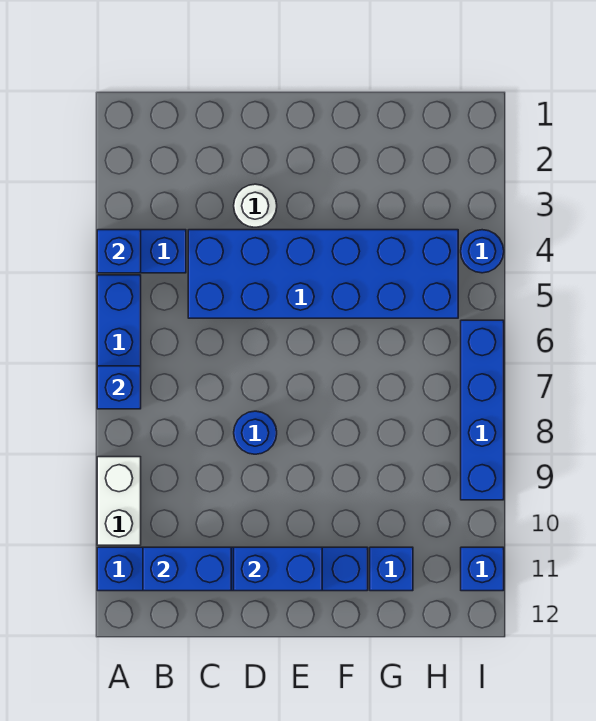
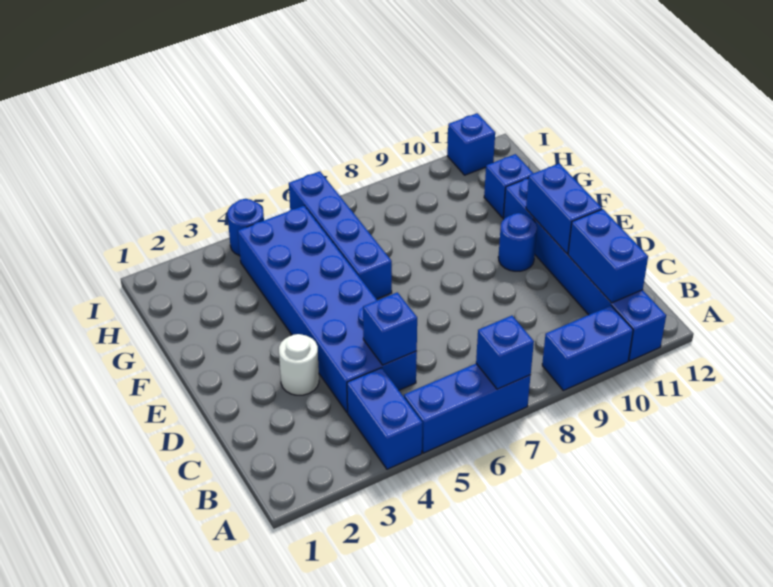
blue 1x1 brick [97,230,141,273] -> blue 1x1 brick moved to [363,292,417,365]
white 1x2 brick [97,457,141,545] -> blue 1x2 brick [542,306,633,391]
blue 1x1 round brick [234,411,277,454] -> blue 1x1 round brick moved to [498,213,537,271]
blue 1x4 brick [461,320,504,500] -> blue 1x4 brick turned to [289,171,392,299]

